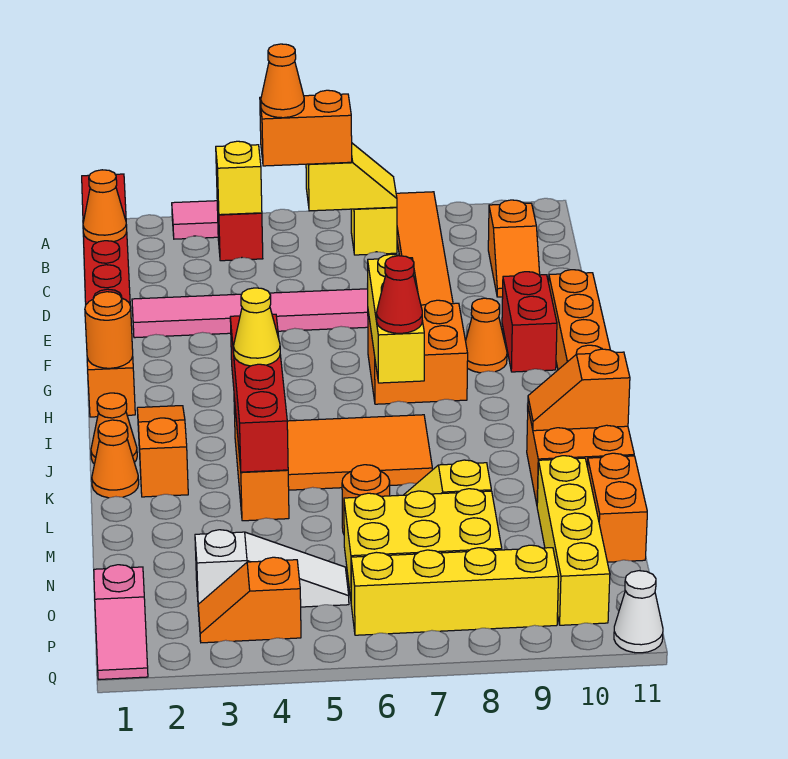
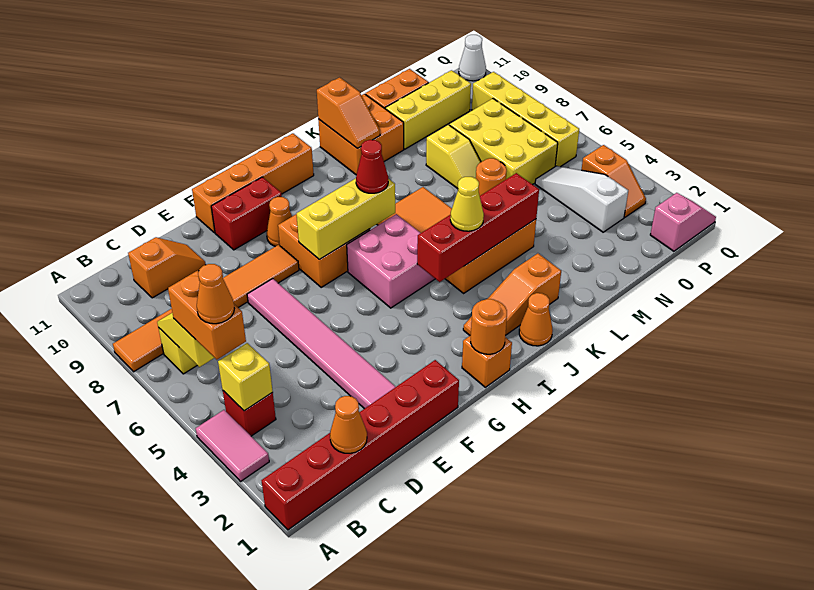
none -> pink 2x2 brick [347,214,435,308]
orange 1x1 cone [92,420,139,498] -> none
yellow 1x4 brick [537,456,610,625] -> yellow 1x3 brick [385,70,471,149]

